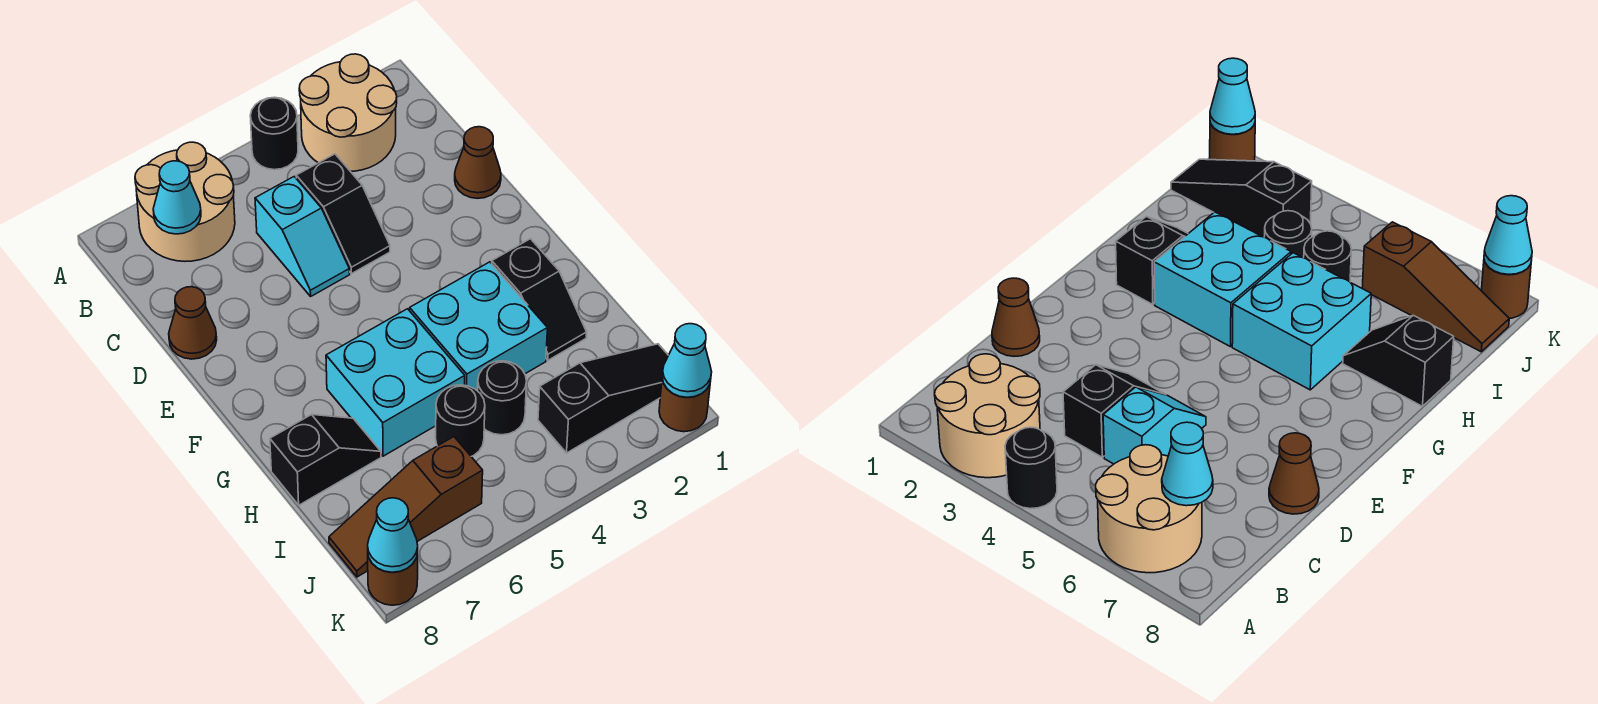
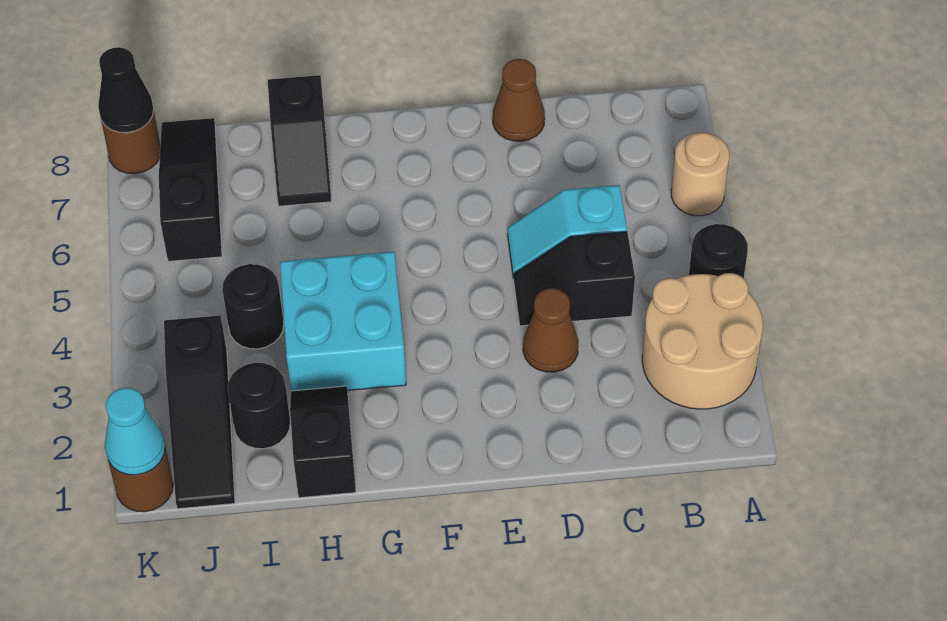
tan 2x2 round brick [135,142,235,261] -> tan 1x1 round brick [671,132,729,216]
cyan 1x1 cone [153,161,201,234] -> none
brown 1x1 cone [455,127,501,198] -> brown 1x1 cone moved to [523,288,578,372]
black 1x2 slope [492,239,587,360] -> black 1x2 slope turned to [290,386,356,498]
cyan 2x2 brick [326,309,465,456] -> none
black 1x1 round brick [436,385,485,456] -> black 1x1 round brick moved to [228,363,290,449]
brown 1x3 slope [329,437,483,577] -> black 1x3 slope [159,118,222,261]
cyan 1x1 cone [368,498,418,572] -> black 1x1 cone [98,47,154,132]

